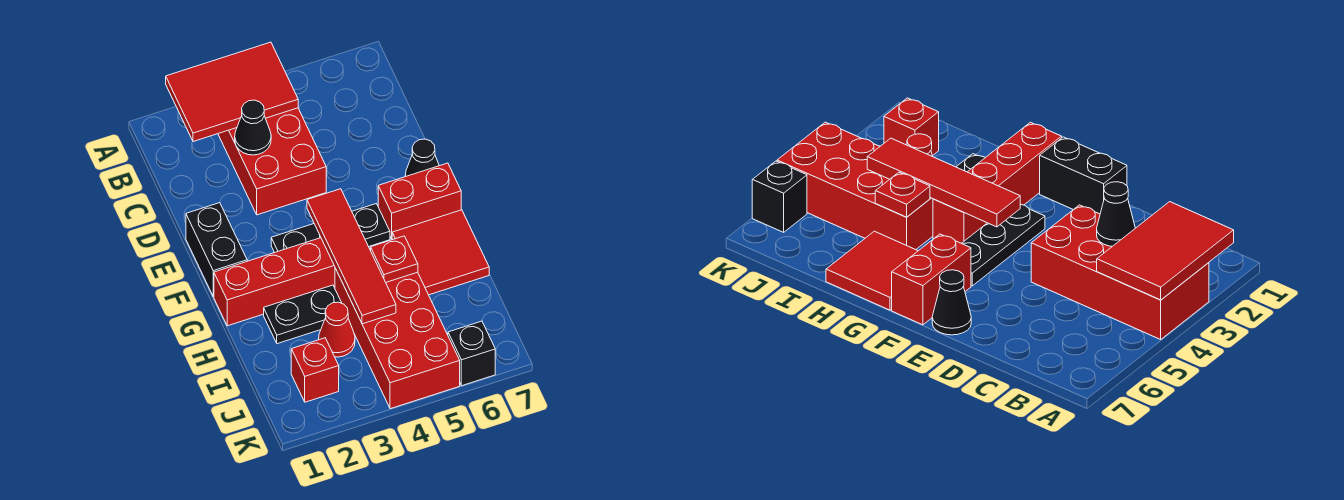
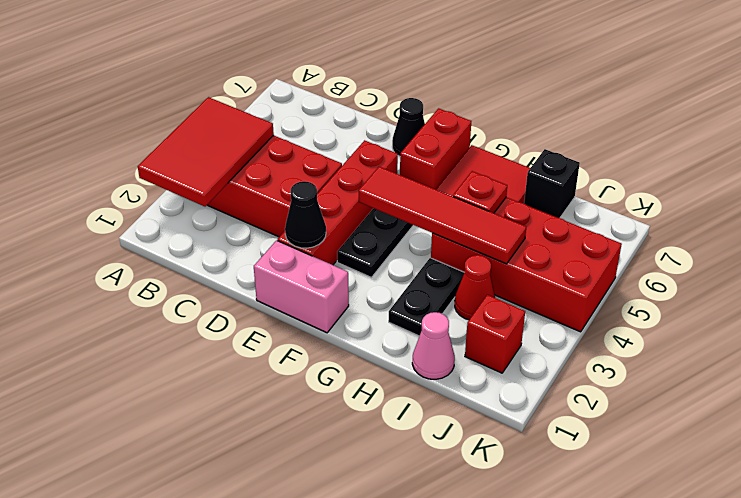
black 1x1 cone [235,100,271,155] -> black 1x1 cone moved to [285,181,326,248]
black 1x2 brick [186,203,247,296] -> pink 1x2 brick [254,240,349,333]
red 1x4 brick [214,238,335,326] -> red 1x4 brick moved to [278,140,398,265]
none -> pink 1x1 cone [412,312,455,379]
black 1x1 brick [448,321,495,386] -> black 1x1 brick moved to [524,149,580,218]

